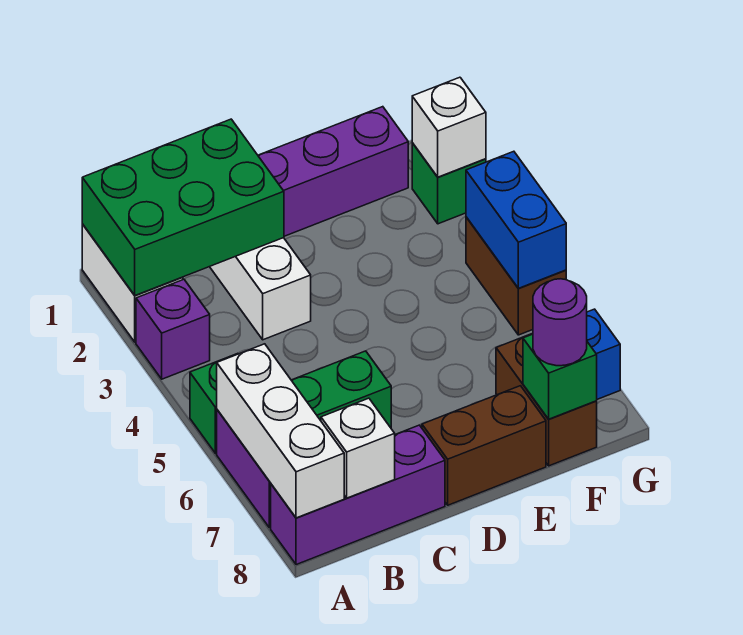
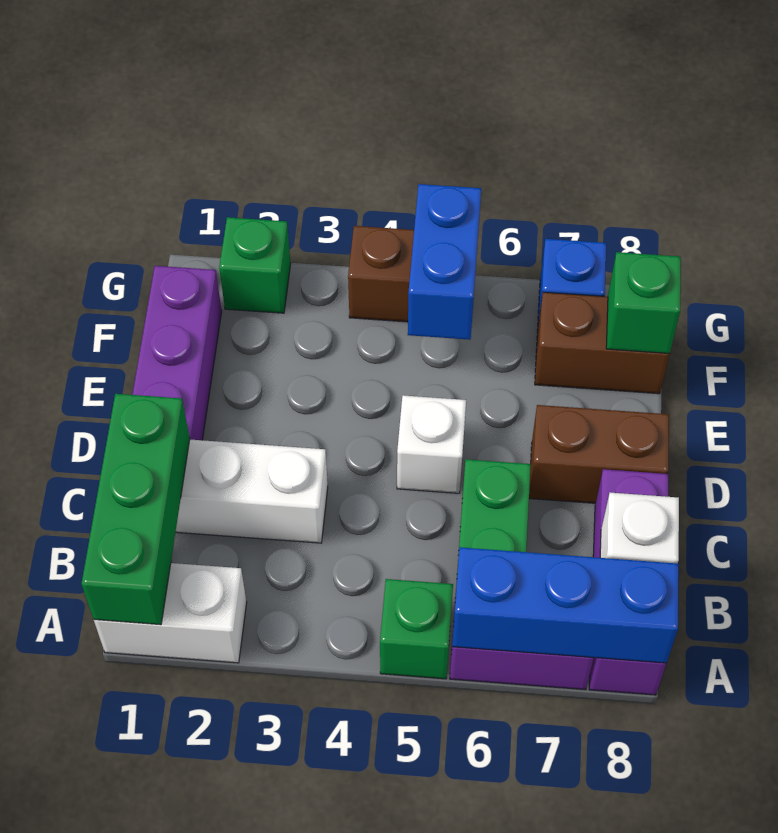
green 2x3 brick [82,119,284,295] -> green 1x3 brick [81,394,190,625]
purple 1x1 brick [136,279,210,379] -> none
white 1x3 brick [217,344,344,518] -> blue 1x3 brick [452,547,679,663]
brown 1x2 brick [422,386,546,505] -> brown 1x2 brick turned to [529,405,669,503]
purple 1x1 round brick [533,279,587,366] -> none
white 1x1 brick [412,77,486,177] -> white 1x1 brick moved to [397,395,466,493]
blue 1x2 brick [466,151,566,288] -> blue 1x2 brick turned to [408,184,481,340]

